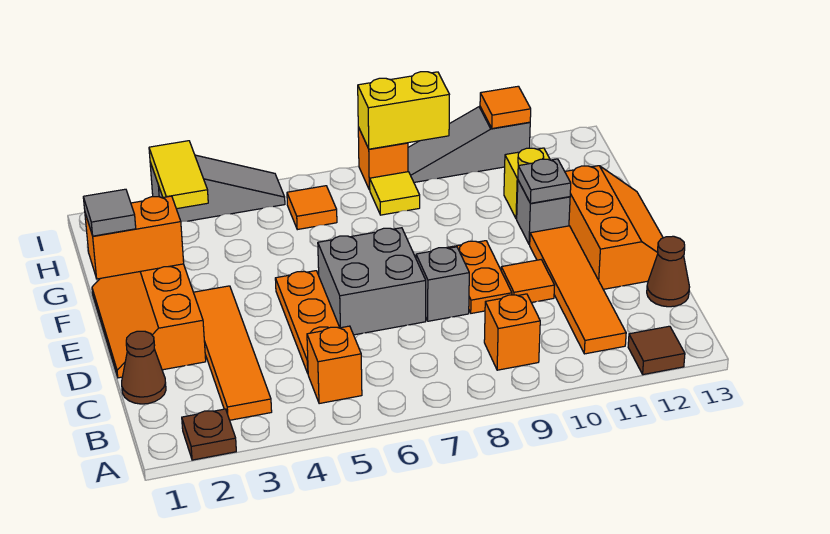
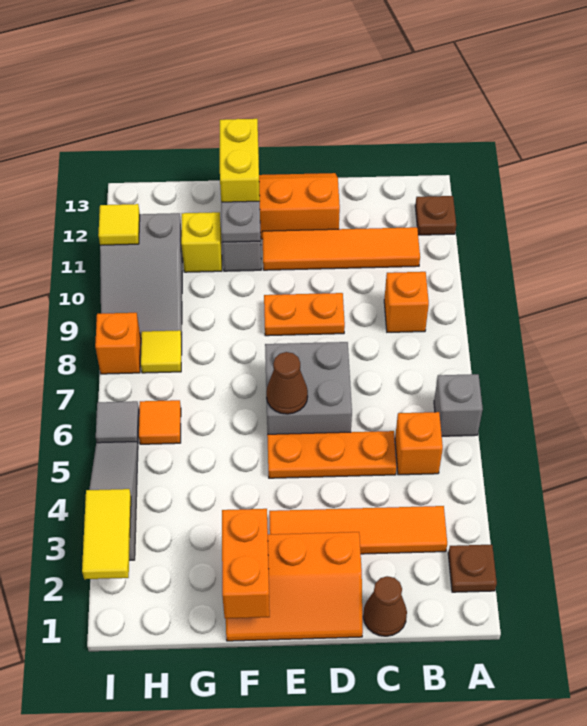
brown 1x1 tile [628,326,685,375] -> brown 1x1 plate [415,196,456,235]
brown 1x1 cone [647,236,689,307] -> brown 1x1 cone moved to [266,352,308,414]
grey 1x1 brick [416,247,469,321] -> grey 1x1 brick moved to [434,374,483,436]
orange 1x1 tile [501,260,555,303] -> none
grey 1x1 tile [83,189,136,236] -> grey 1x1 tile moved to [96,401,139,443]
yellow 1x2 tile [149,141,208,209] -> yellow 1x2 tile turned to [82,489,131,579]
yellow 1x2 brick [358,72,449,149] -> yellow 1x2 brick moved to [220,119,260,202]
grey 1x3 slope [408,106,530,182] -> grey 2x3 slope [100,213,183,338]
orange 1x1 tile [480,86,531,129] -> yellow 1x1 tile [98,204,140,245]

